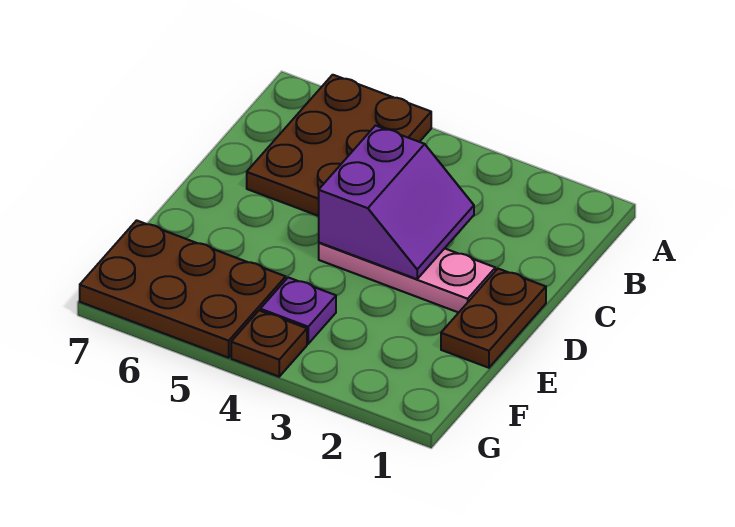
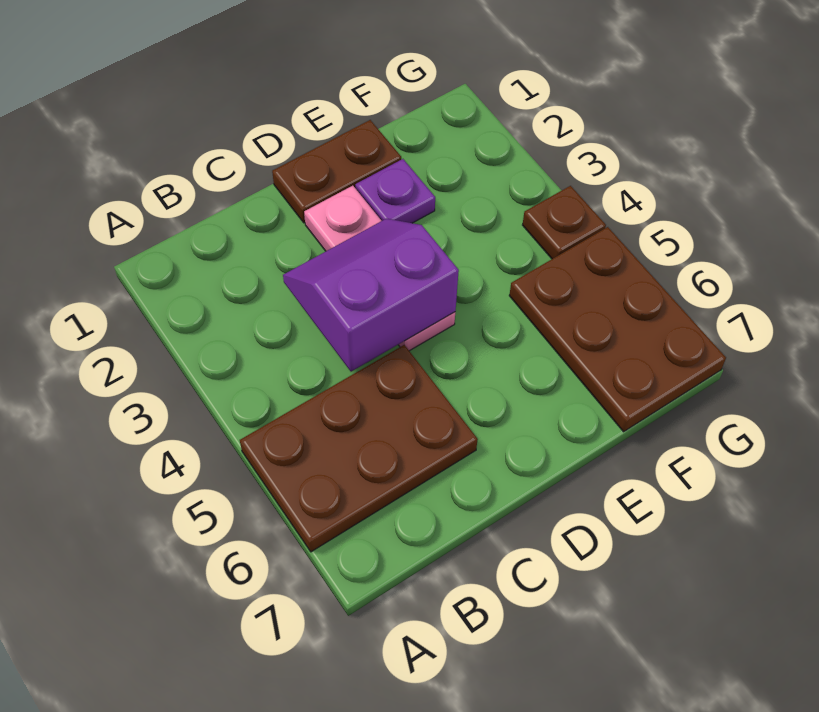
purple 1x1 plate [260,277,336,344] -> purple 1x1 plate moved to [355,159,435,223]

